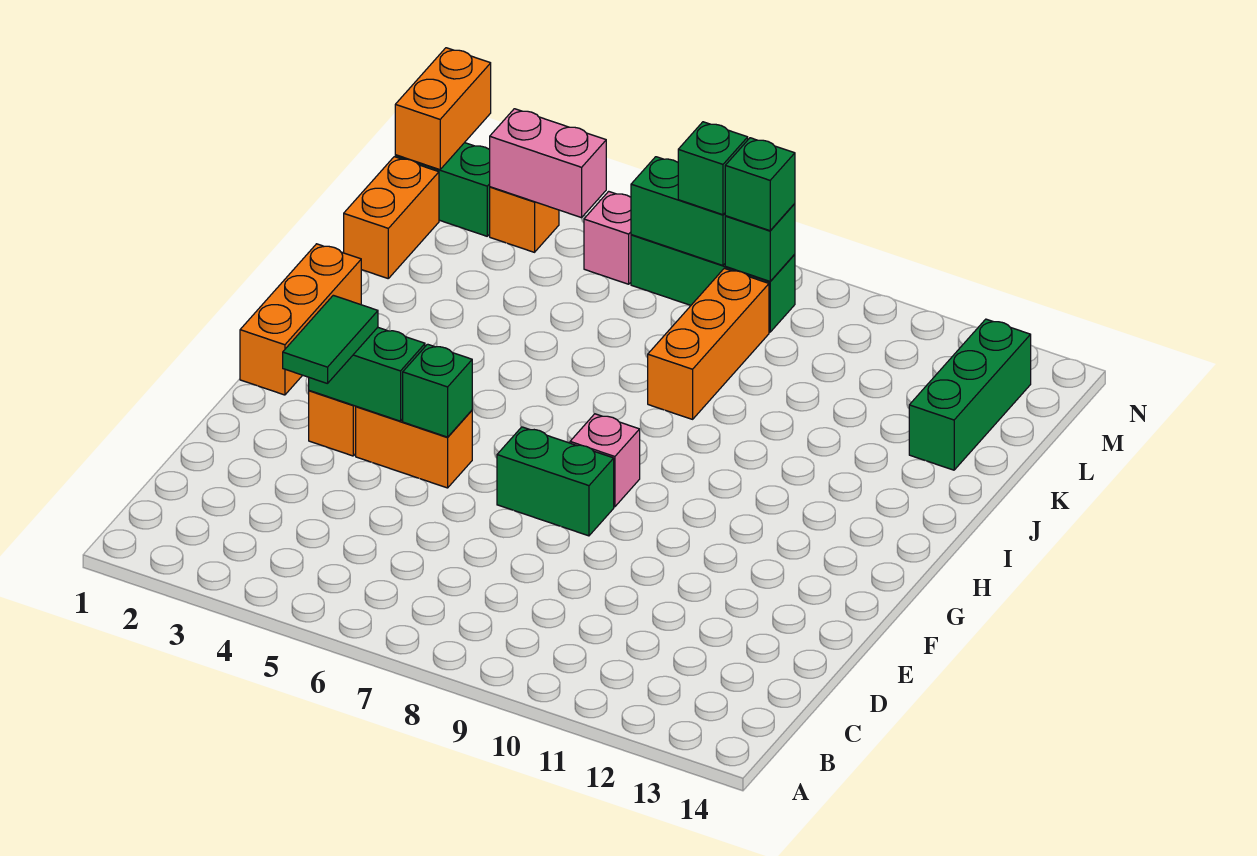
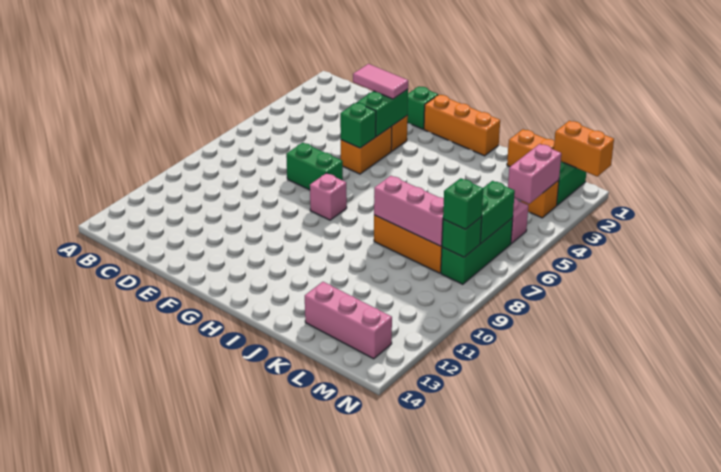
green 1x2 tile [283,295,378,384] -> pink 1x2 tile [353,64,408,99]
green 1x2 brick [497,427,614,536] -> green 1x2 brick turned to [286,143,343,190]
none -> pink 1x3 brick [374,176,444,246]
green 1x3 brick [909,319,1031,470] -> pink 1x3 brick [305,282,392,359]
green 1x1 brick [678,122,748,215] -> green 1x1 brick moved to [407,87,438,129]

